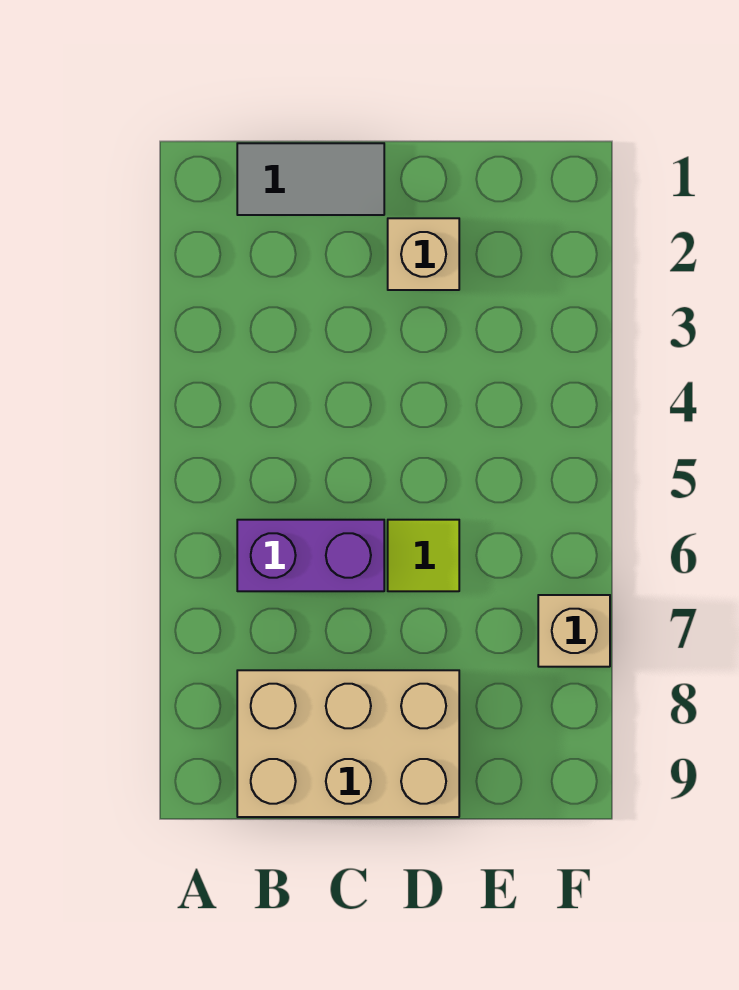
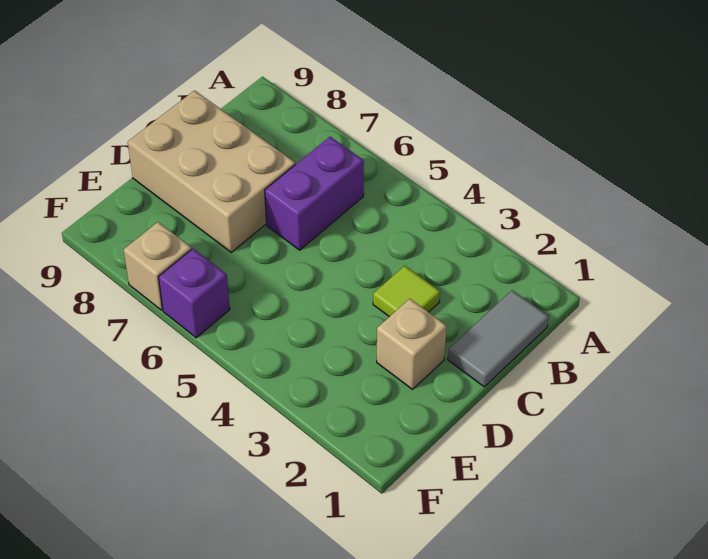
tan 2x3 brick [237,670,459,817] -> tan 2x3 brick turned to [128,90,295,252]
lime 1x1 tile [388,520,459,591] -> lime 1x1 tile moved to [373,266,440,317]
none -> purple 1x1 brick [159,249,230,338]

